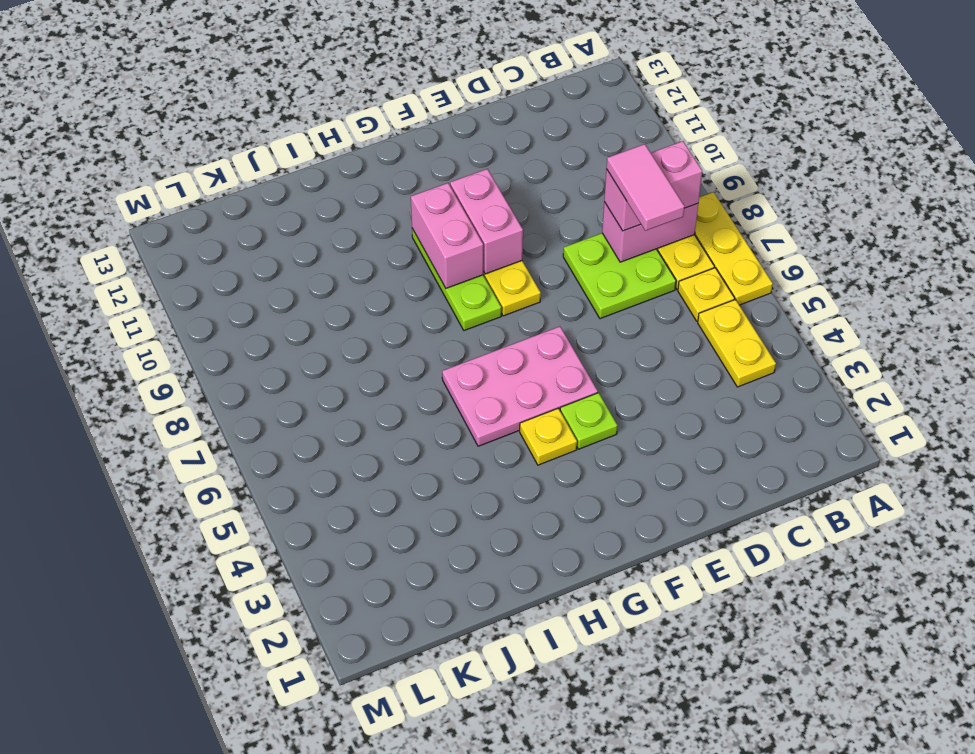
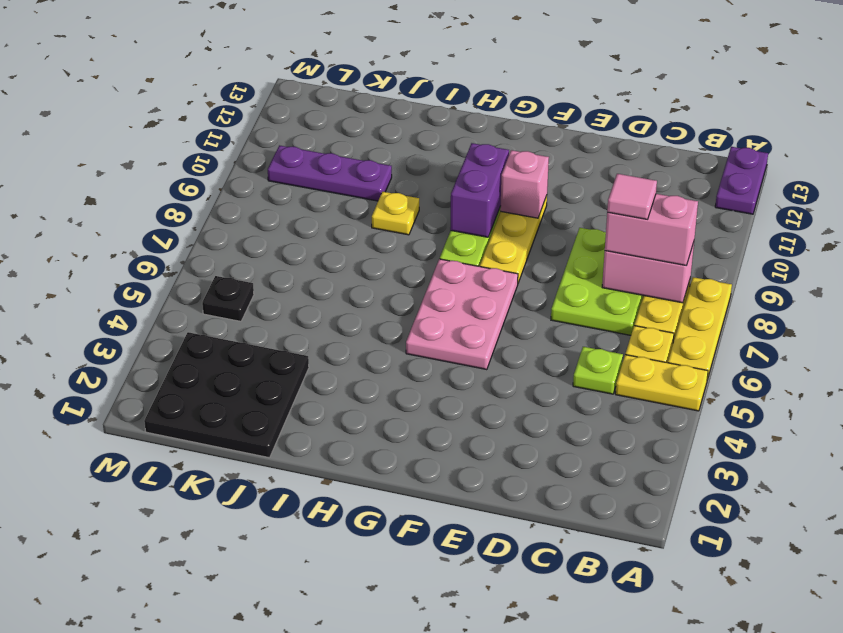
none -> purple 1x2 plate [715,147,768,214]
yellow 1x2 plate [698,300,776,387] -> yellow 1x2 plate turned to [615,355,708,411]
lime 2x2 plate [563,233,676,319] -> lime 2x3 plate [551,228,643,335]
pink 1x2 tile [607,144,685,231] -> pink 1x1 tile [607,174,657,219]
lime 1x1 plate [560,393,618,449] -> lime 1x1 plate moved to [573,347,623,394]
pink 2x3 plate [442,326,598,446] -> pink 2x3 plate turned to [406,259,518,370]
pink 1x2 brick [450,169,523,274] -> pink 1x1 brick [500,150,549,218]
yellow 1x1 plate [520,408,577,465] -> yellow 1x1 plate moved to [372,192,419,235]
pink 1x2 brick [411,183,484,288] -> purple 1x2 brick [450,143,509,237]
none -> black 3x3 plate [144,332,309,458]
none -> purple 1x3 plate [268,145,392,201]
none -> black 1x1 plate [202,276,254,321]

